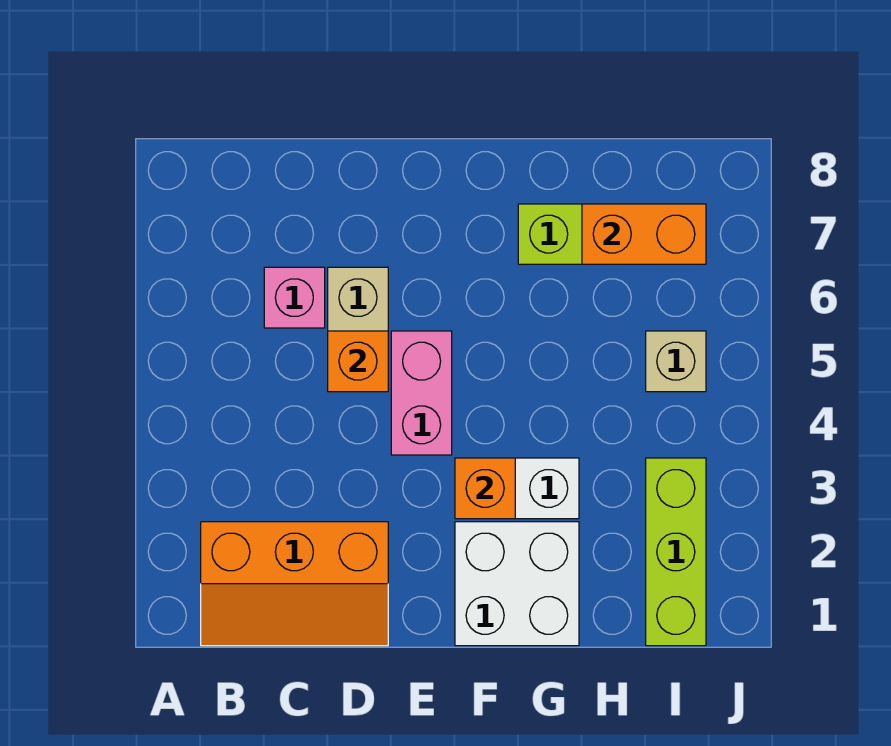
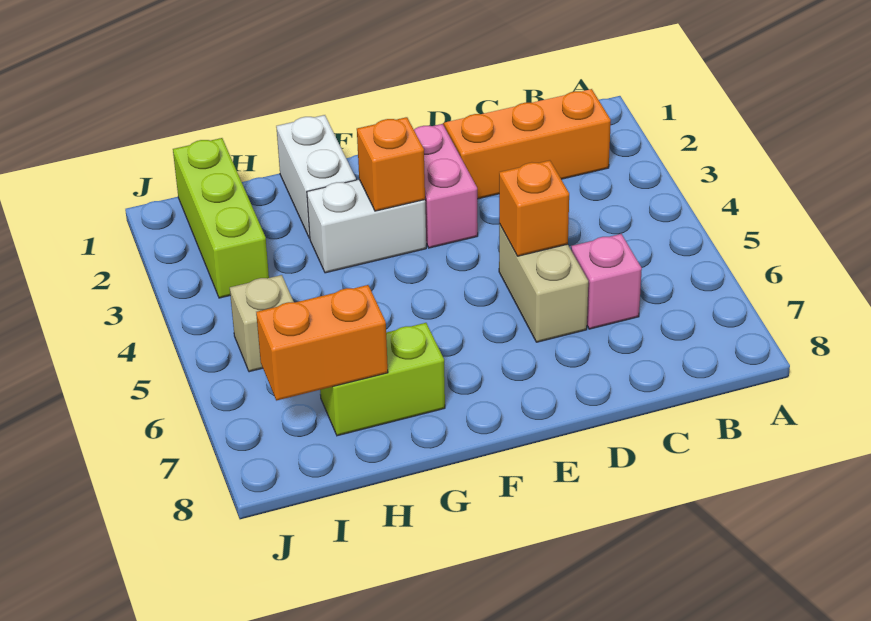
pink 1x2 brick [391,331,452,455] -> pink 1x2 brick moved to [414,124,478,248]
white 2x2 brick [455,522,579,646] -> white 1x2 brick [276,115,356,238]

